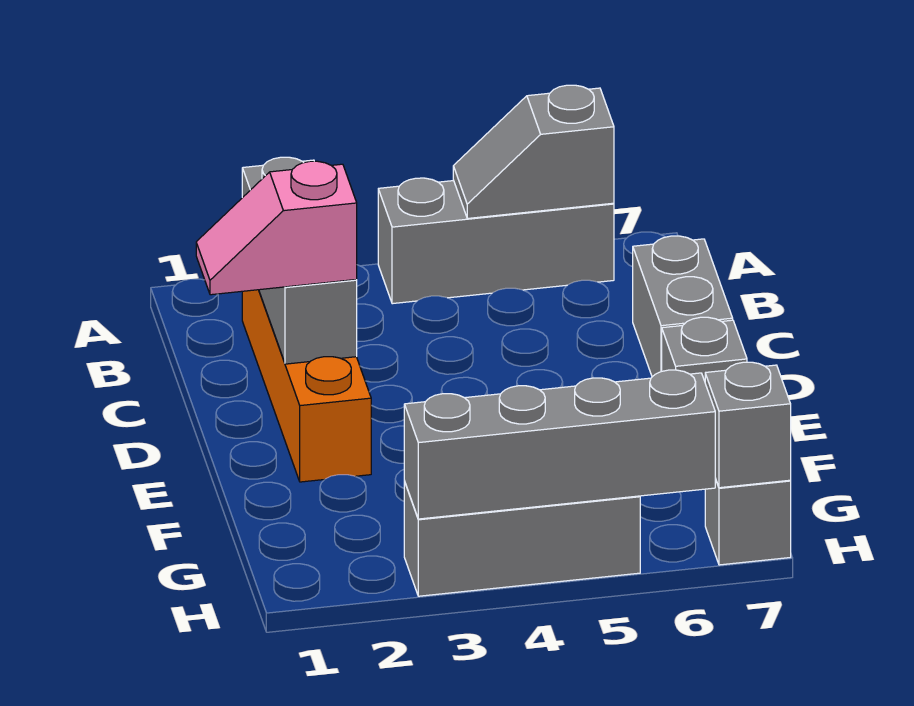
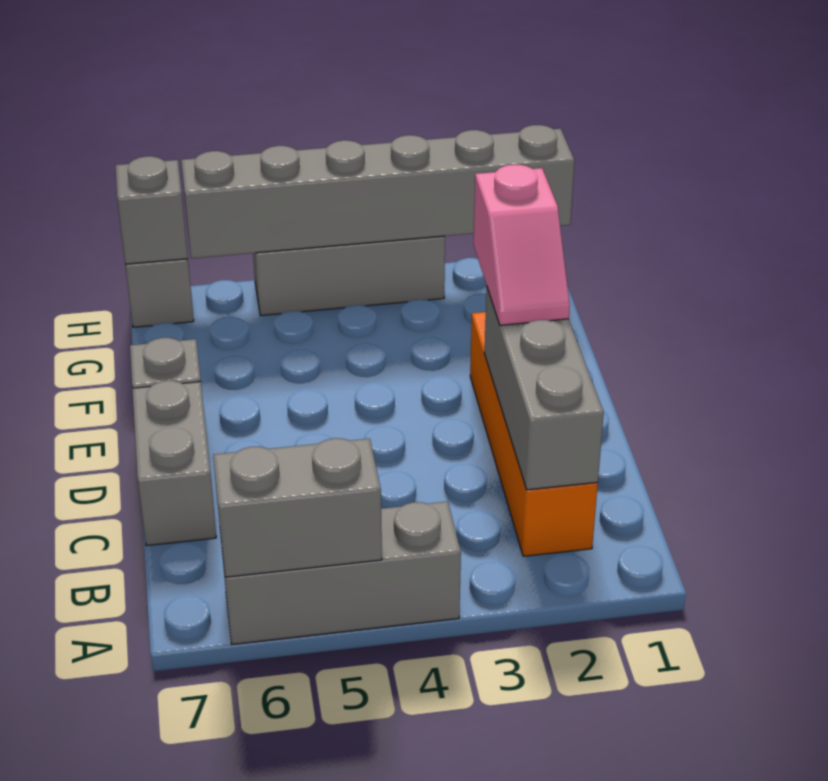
grey 1x2 slope [453,85,614,218] -> grey 1x2 brick [213,438,382,577]
pink 1x2 slope [196,161,357,295] -> pink 1x2 slope turned to [474,165,570,325]
grey 1x4 brick [404,370,715,519] -> grey 1x6 brick [181,125,575,258]

